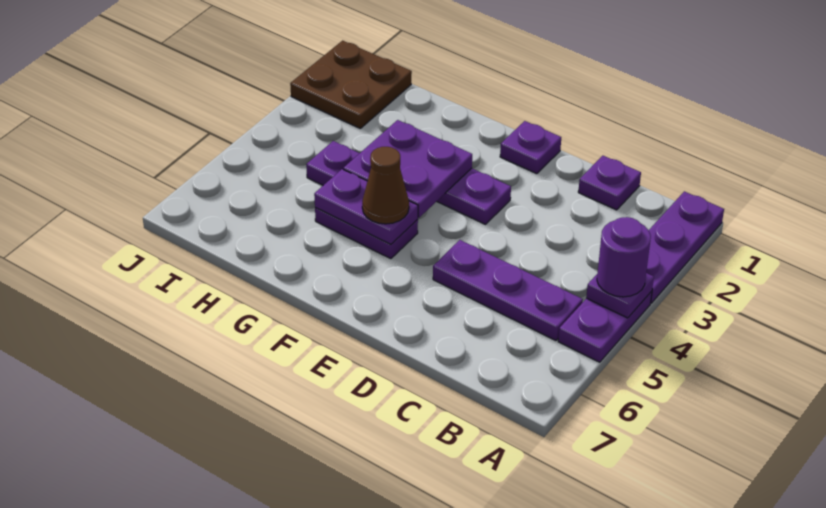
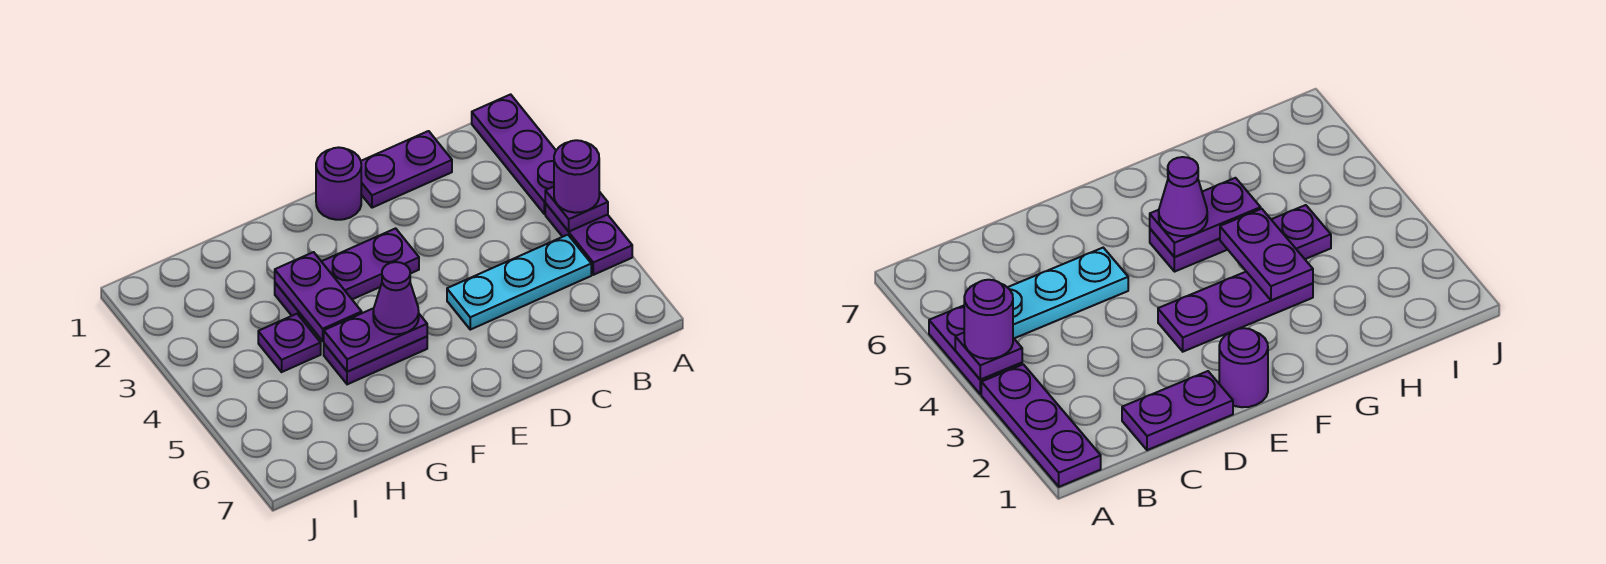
purple 1x3 plate [433,240,583,340] -> cyan 1x3 plate [447,235,591,330]
purple 1x1 plate [578,156,641,210] -> purple 1x2 plate [361,131,452,208]
purple 1x1 plate [500,121,561,174] -> purple 1x1 round brick [316,147,361,220]
purple 2x2 plate [343,120,472,218] -> purple 1x2 plate [275,252,362,341]
brown 1x1 cone [362,147,409,224] -> purple 1x1 cone [373,262,419,334]
brown 2x2 plate [290,41,412,128] -> none

